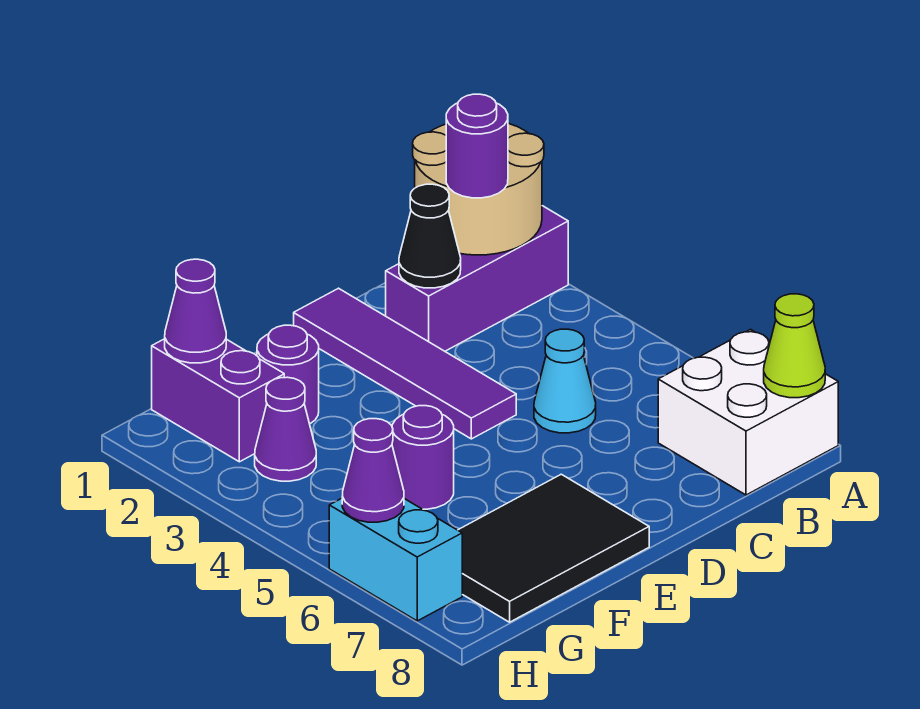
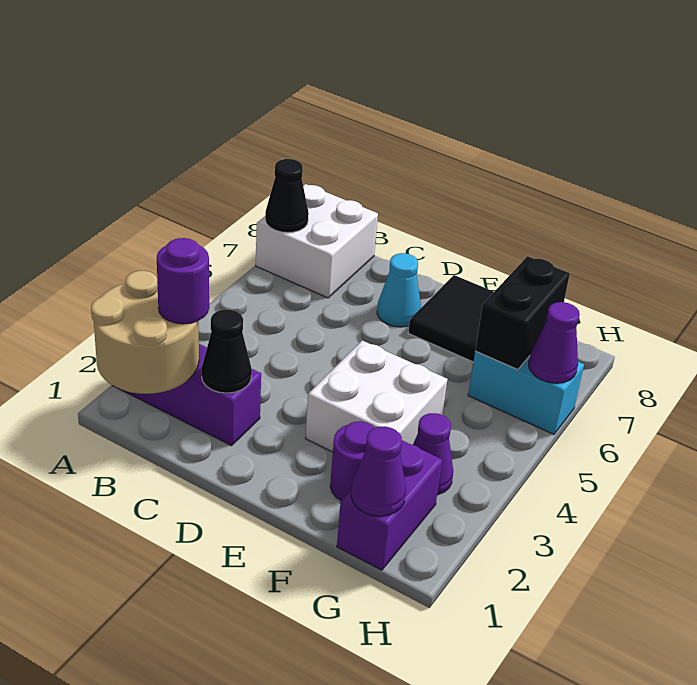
none -> black 1x1 cone [265,159,309,233]
lime 1x1 cone [764,294,825,398] -> none
cyan 1x1 cone [534,329,596,433] -> cyan 1x1 cone moved to [377,253,421,327]
purple 1x4 tile [294,288,516,439] -> none
none -> white 2x2 brick [306,340,447,452]
purple 1x1 round brick [392,406,454,509] -> none
none -> black 1x2 brick [475,256,570,370]
cyan 1x2 brick [329,498,462,621] -> cyan 1x2 brick turned to [468,351,584,434]

